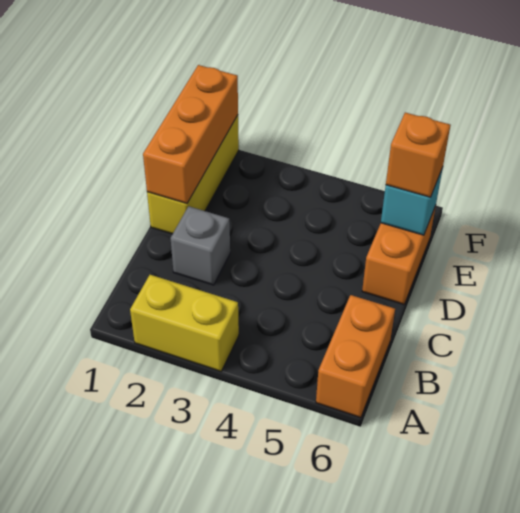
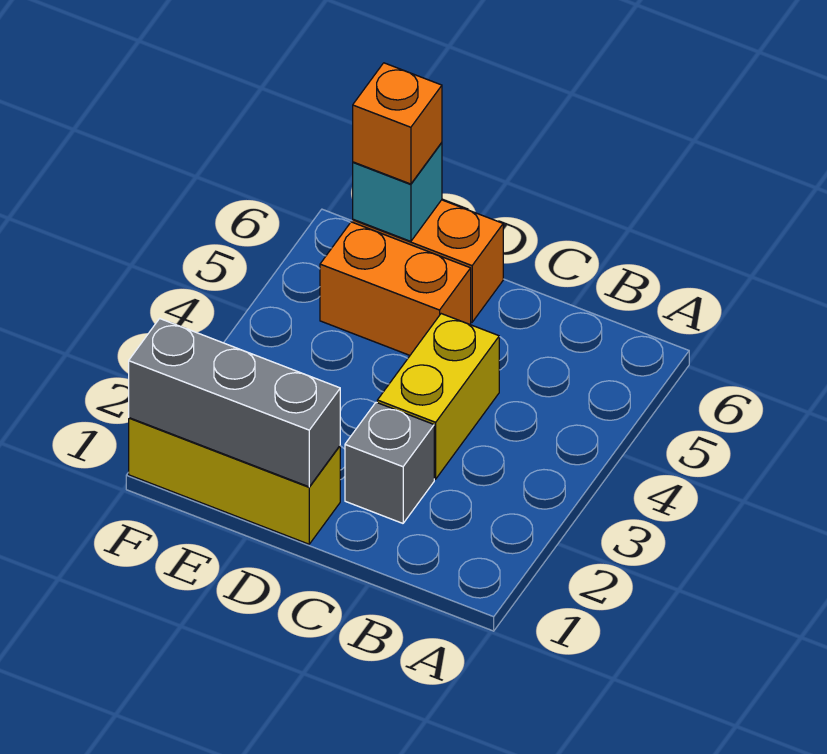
yellow 1x2 brick [130,275,239,371] -> yellow 1x2 brick moved to [377,314,499,479]
orange 1x2 brick [316,295,395,418] -> orange 1x2 brick moved to [320,222,471,355]
orange 1x3 brick [143,65,238,204] -> grey 1x3 brick [129,319,340,487]

